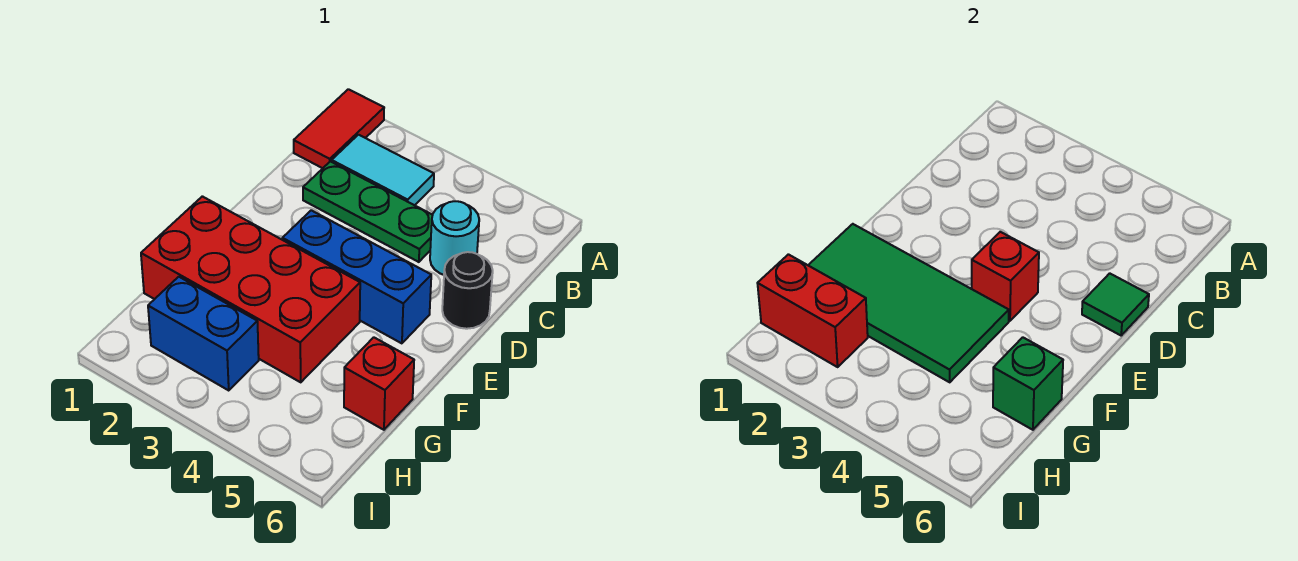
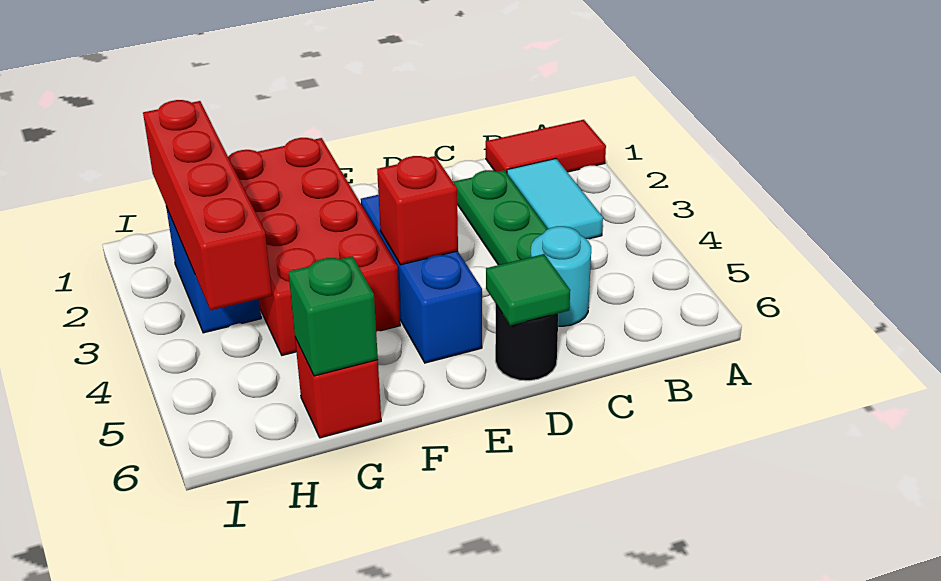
green 2x4 tile [808,224,1009,382] -> none
red 1x2 brick [757,254,868,367] -> red 1x4 brick [143,100,272,310]

